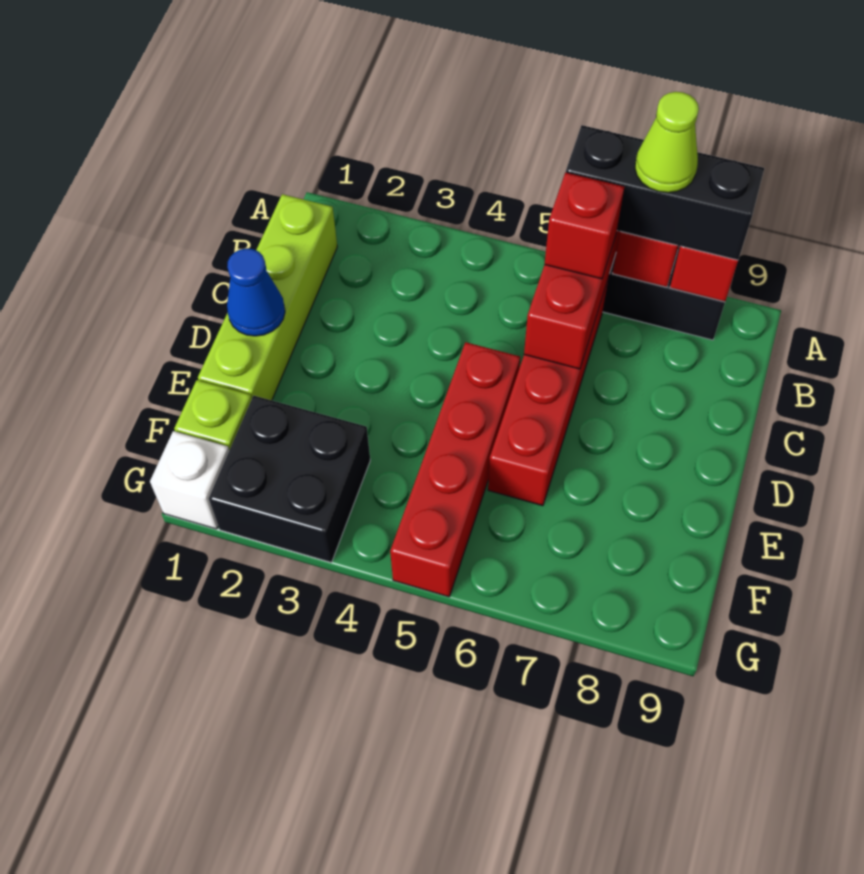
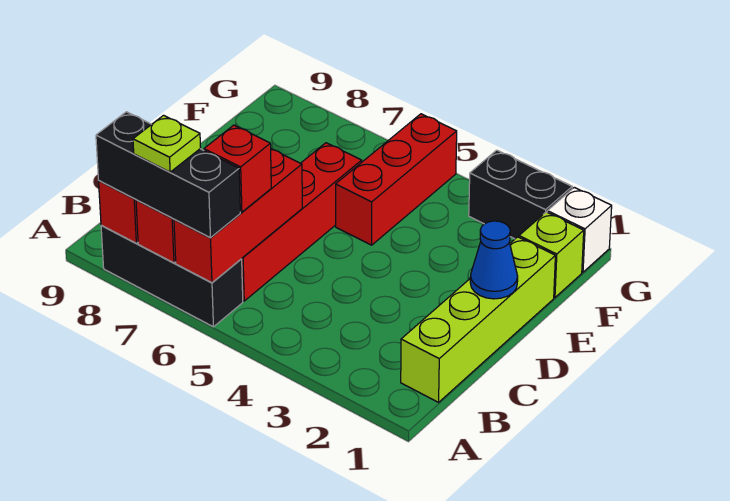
lime 1x1 cone [635,92,699,193] -> lime 1x1 plate [133,115,201,172]
red 1x4 brick [390,342,520,597] -> red 1x3 brick [336,114,457,245]
black 2x2 brick [209,396,370,562] -> black 1x2 brick [469,150,572,239]

